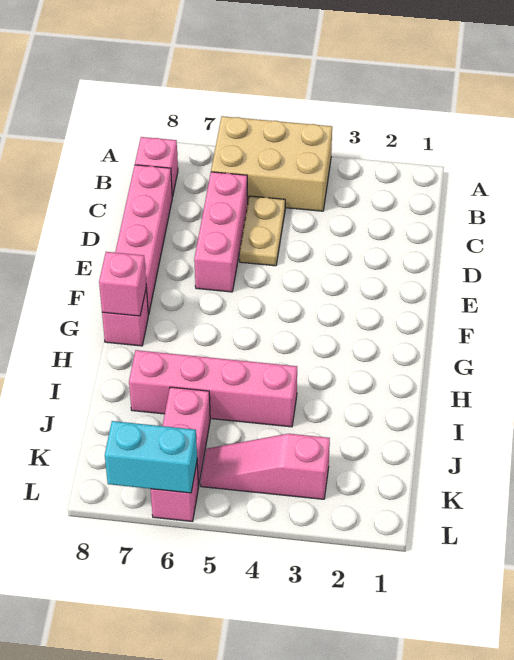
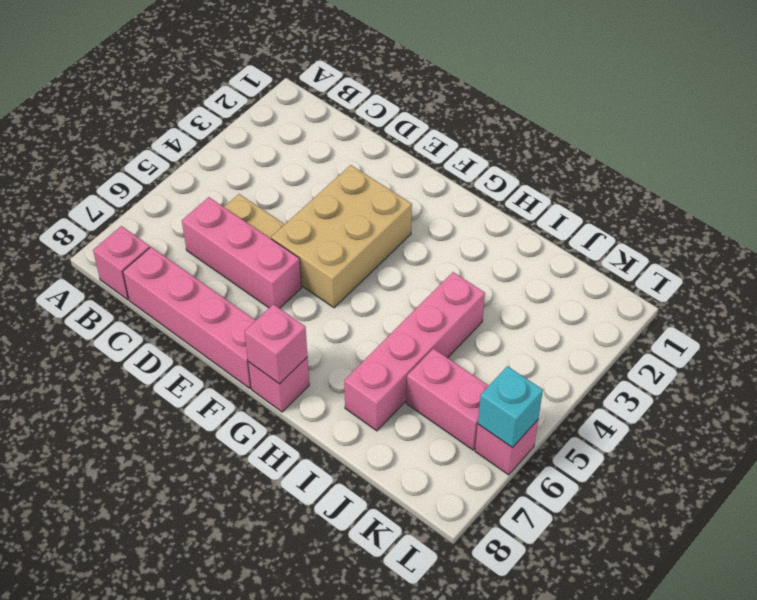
tan 2x3 brick [211,116,332,211] -> tan 2x3 brick moved to [271,165,412,308]
pink 1x3 slope [201,434,330,499] -> none
cyan 1x2 brick [105,421,197,493] -> cyan 1x1 brick [478,366,543,448]

